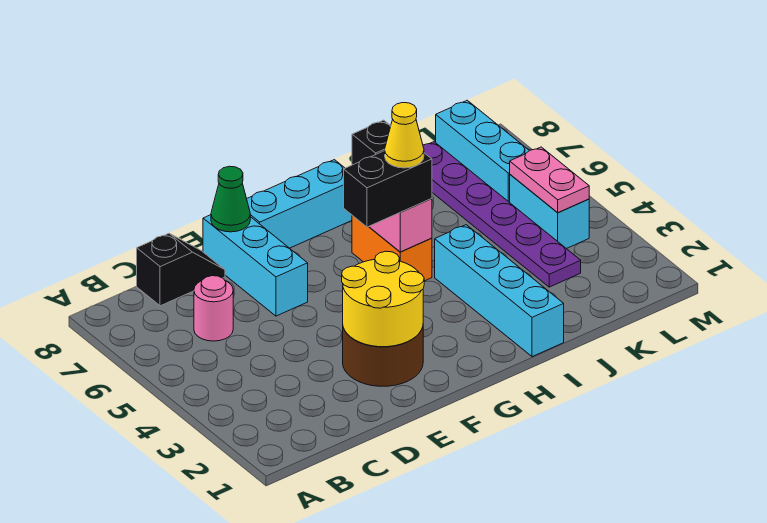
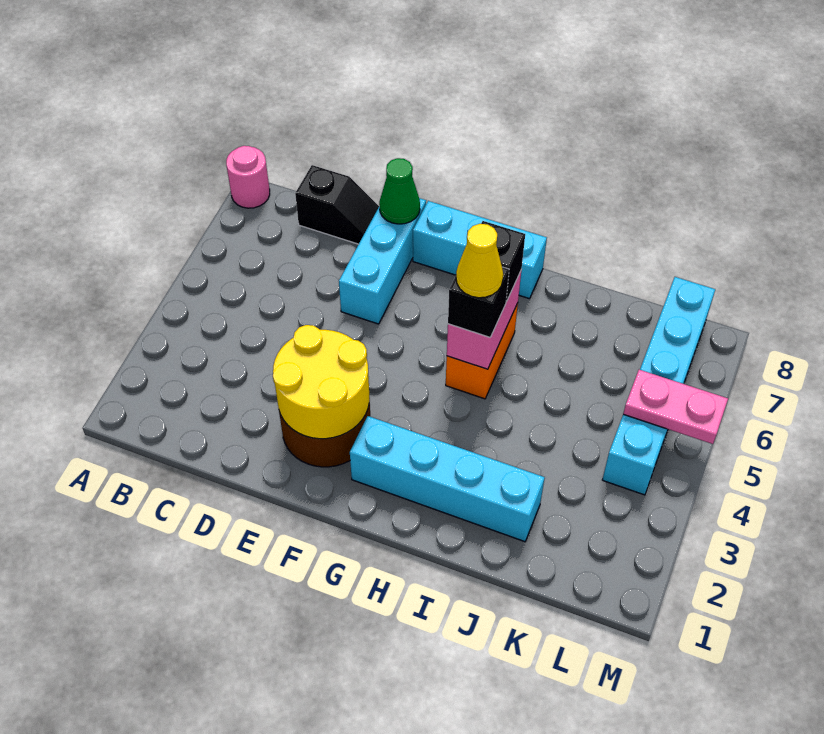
pink 1x1 round brick [194,276,233,341] -> pink 1x1 round brick moved to [226,146,270,208]
black 1x2 brick [344,151,432,227] -> black 1x1 brick [448,267,509,337]
cyan 1x4 brick [435,225,564,357] -> cyan 1x4 brick turned to [350,416,545,542]
purple 1x6 plate [423,142,581,287] -> none
pink 1x2 plate [510,147,589,213] -> pink 1x2 plate turned to [623,370,728,444]

